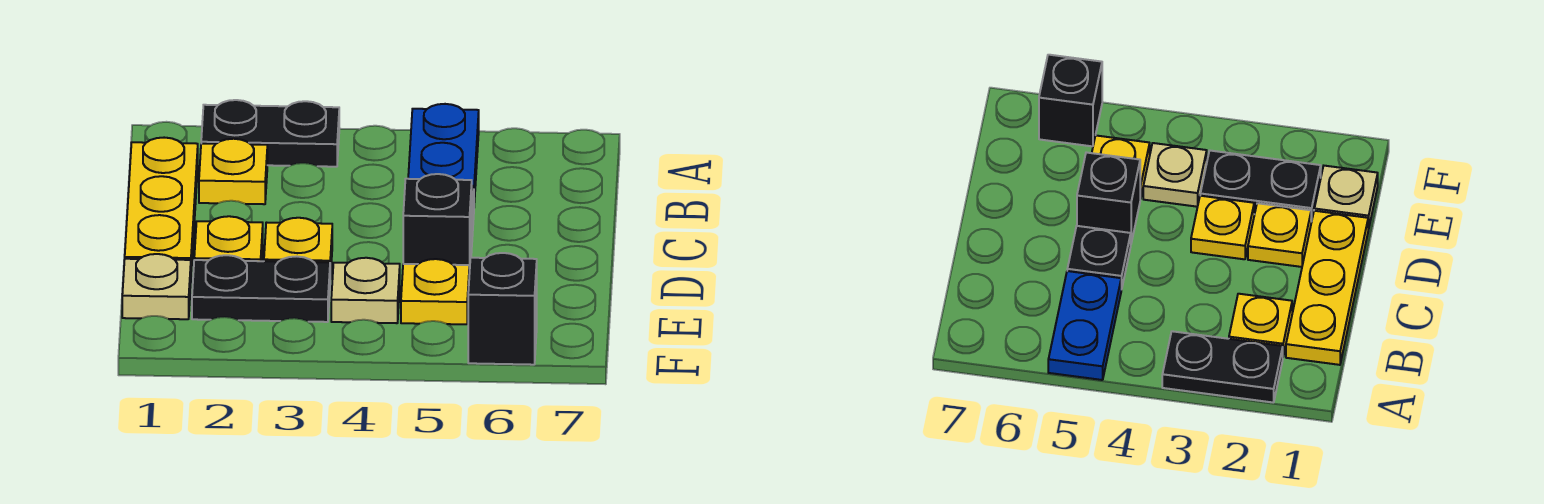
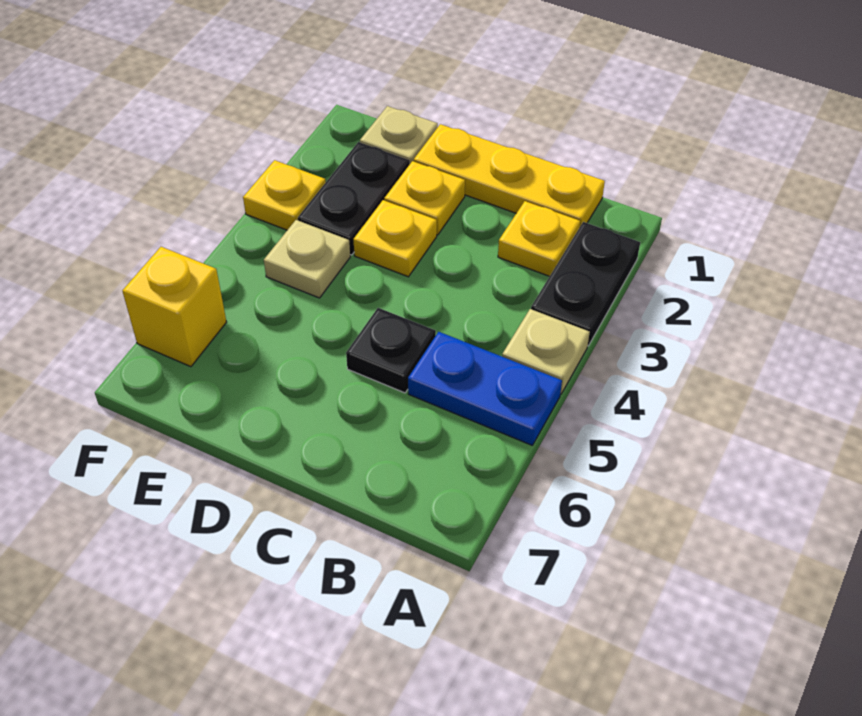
none -> tan 1x1 plate [502,309,590,394]
black 1x1 brick [403,174,472,274] -> none
yellow 1x1 plate [401,259,469,324] -> yellow 1x1 plate moved to [243,160,326,230]
black 1x1 brick [468,253,537,365] -> yellow 1x1 brick [123,247,226,367]

